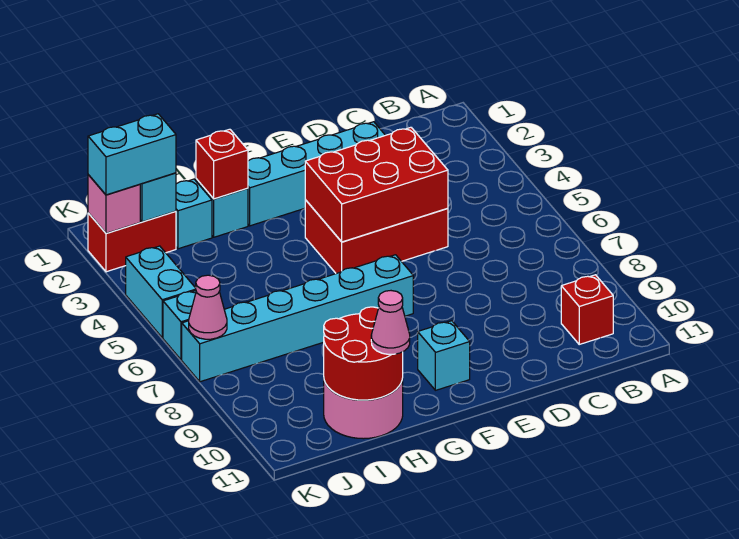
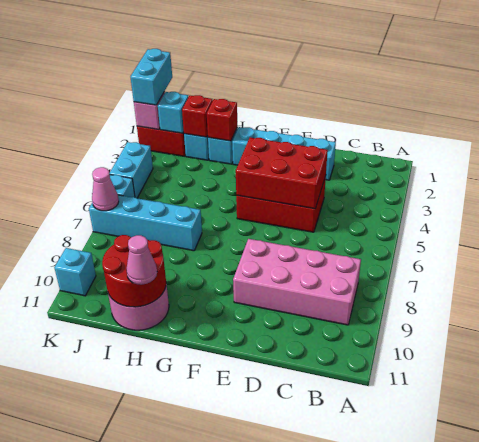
none -> pink 2x4 brick [233,239,361,325]
red 1x1 brick [561,275,613,344] -> red 1x1 brick moved to [182,95,213,137]
cyan 1x6 brick [182,255,413,382] -> cyan 1x4 brick [89,195,202,251]
cyan 1x1 brick [418,321,470,390] -> cyan 1x1 brick moved to [54,248,96,296]
cyan 1x2 brick [88,114,176,195] -> cyan 1x2 brick turned to [130,49,172,105]

